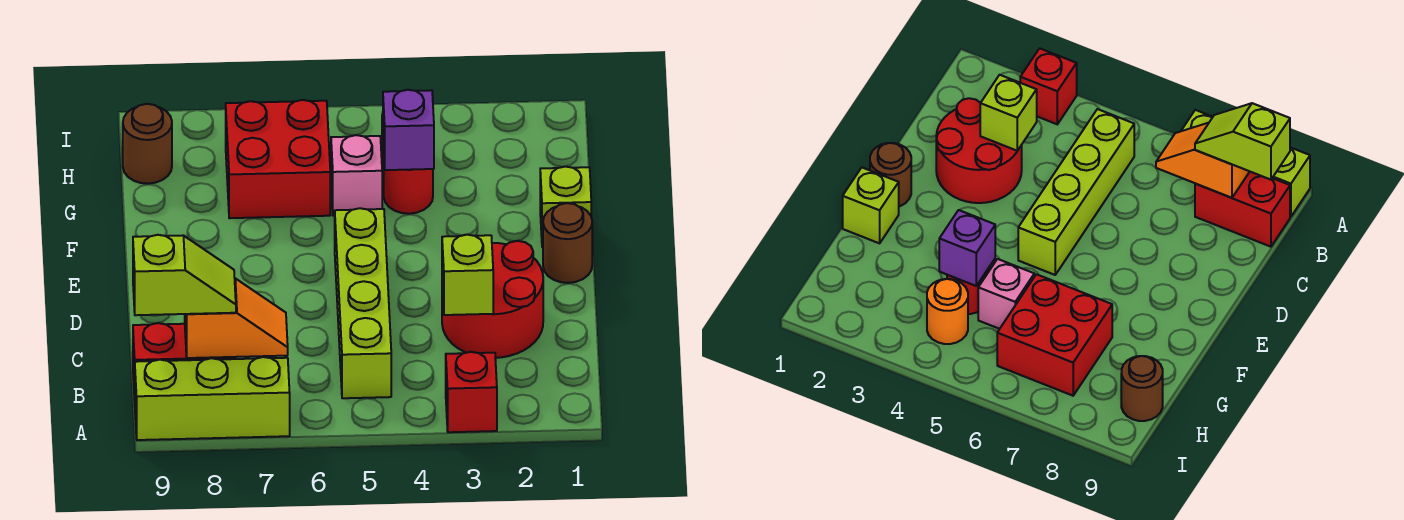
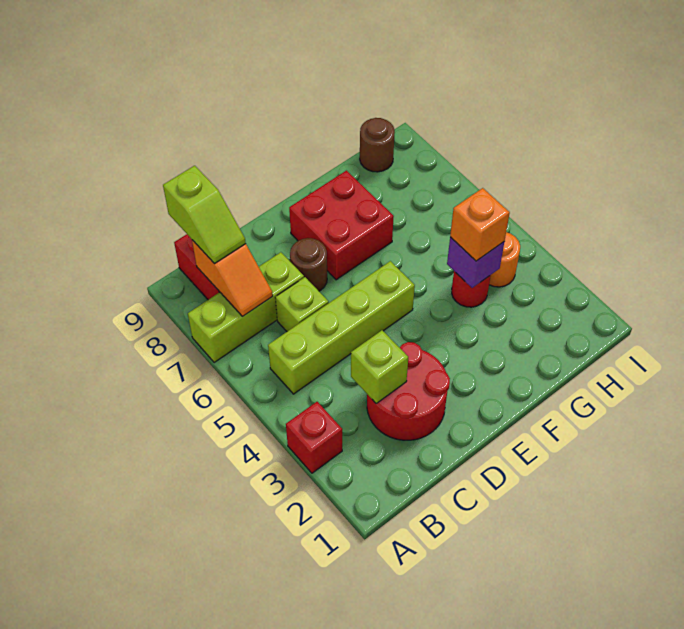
lime 1x3 brick [135,357,290,440] -> lime 1x3 brick turned to [188,252,304,363]
brown 1x1 round brick [543,203,592,283] -> brown 1x1 round brick moved to [290,238,327,291]
lime 1x1 brick [540,167,591,247] -> lime 1x1 brick moved to [275,277,329,331]
none -> orange 1x1 brick [450,188,510,261]
pink 1x1 brick [331,135,382,216] -> none
red 2x2 brick [226,100,330,218] -> red 2x2 brick moved to [289,171,394,280]

